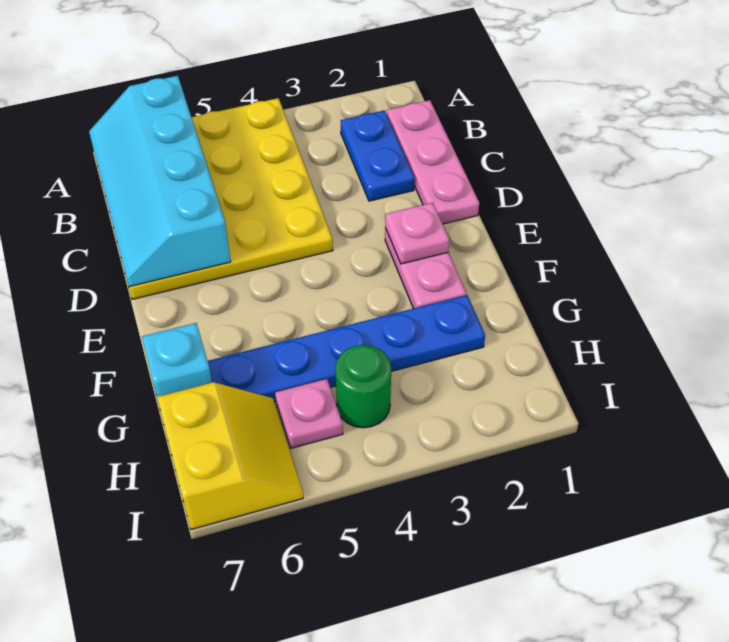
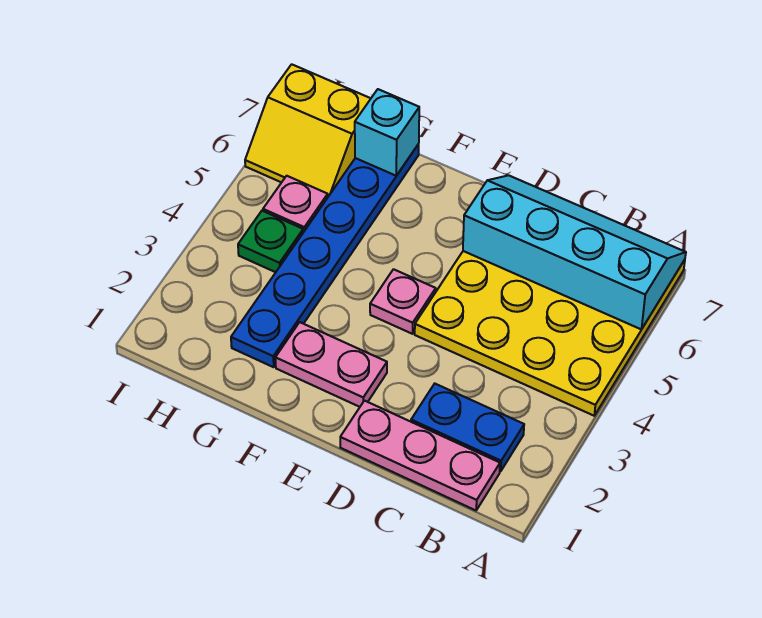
pink 1x1 plate [385,203,450,264] -> pink 1x1 plate moved to [370,269,436,334]
green 1x1 round brick [335,345,391,428] -> green 1x1 plate [238,211,303,272]

